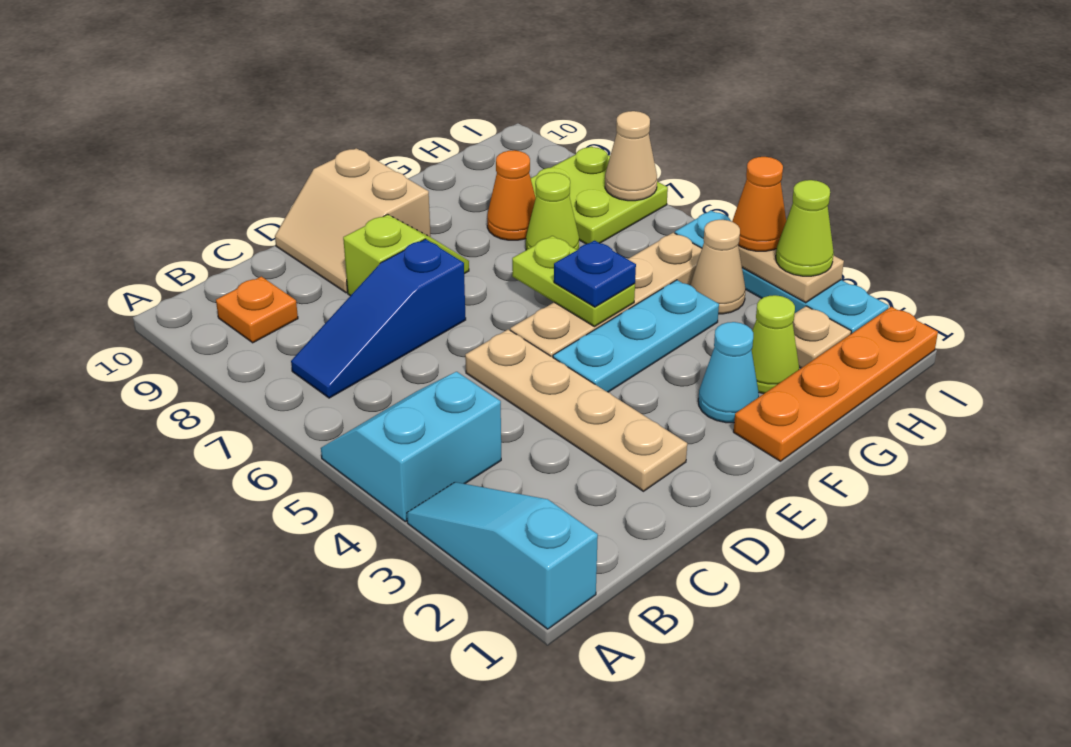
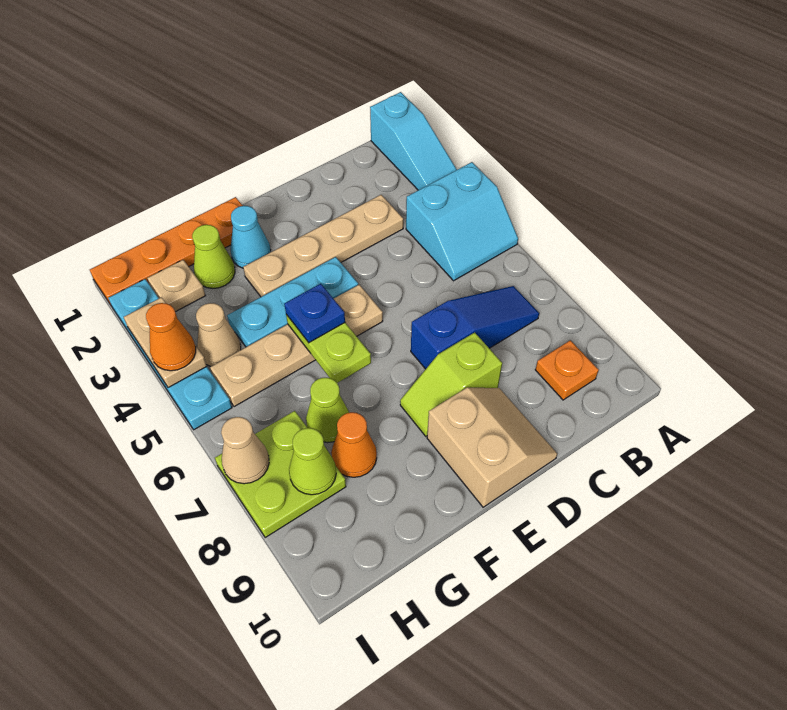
tan 1x4 plate [465,329,687,491] -> tan 1x4 plate turned to [243,195,403,297]
lime 1x1 cone [776,180,834,276] -> lime 1x1 cone moved to [289,428,336,495]

